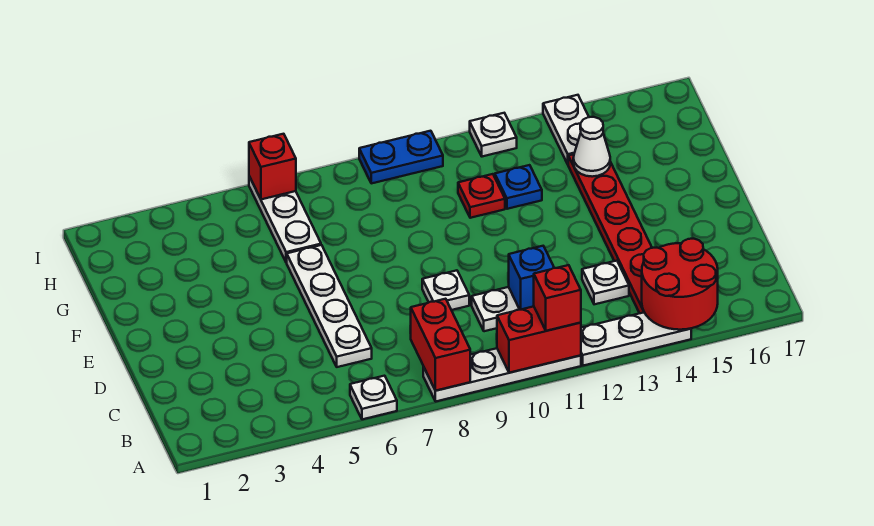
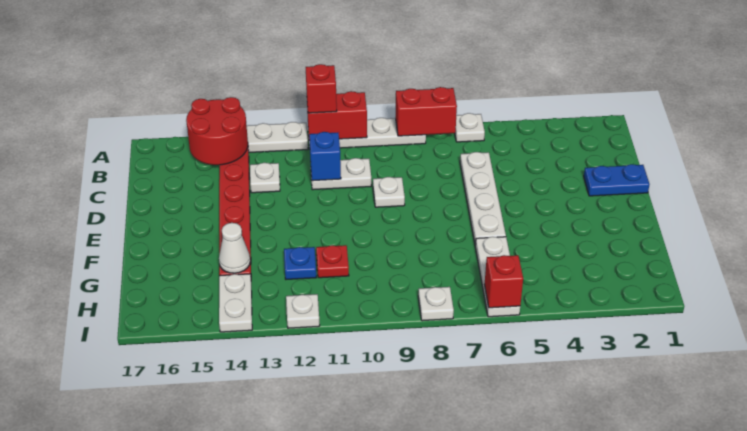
red 1x2 brick [411,299,470,391] -> red 1x2 brick turned to [395,87,457,136]
none -> white 1x1 plate [418,287,454,321]
blue 1x2 plate [359,131,443,183] -> blue 1x2 plate moved to [584,164,649,196]

